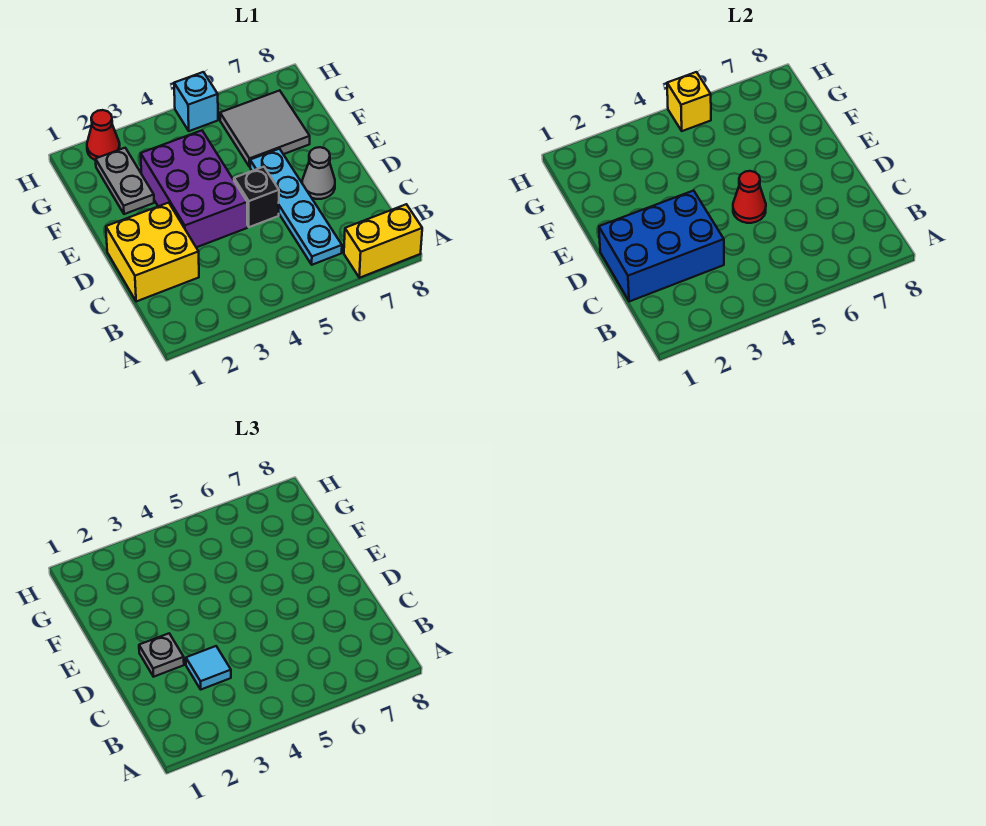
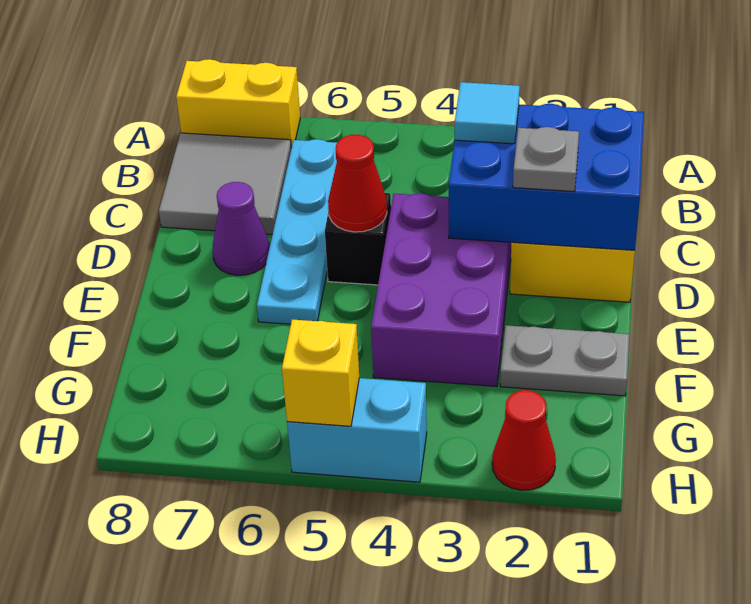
grey 1x1 cone [302,147,335,199] -> purple 1x1 cone [213,182,270,275]
grey 1x2 plate [96,148,154,214] -> grey 1x2 plate turned to [500,325,629,396]
grey 2x2 tile [220,90,310,167] -> grey 2x2 tile moved to [159,133,291,234]
cyan 1x1 brick [174,72,218,131] -> cyan 1x2 brick [287,378,427,482]

